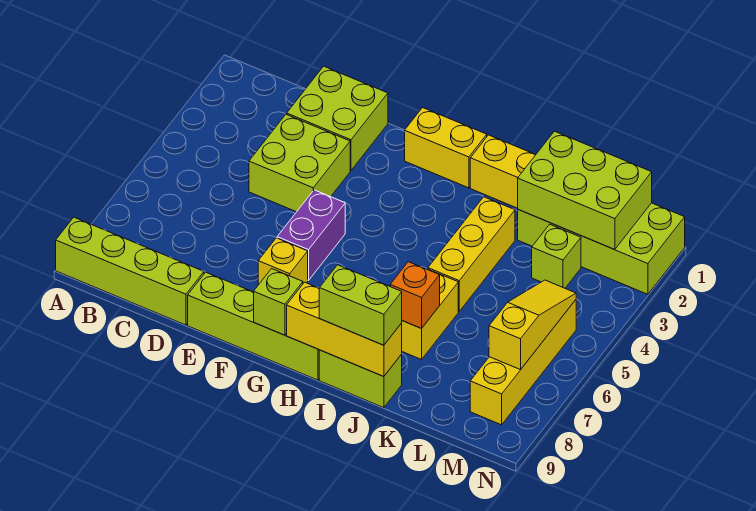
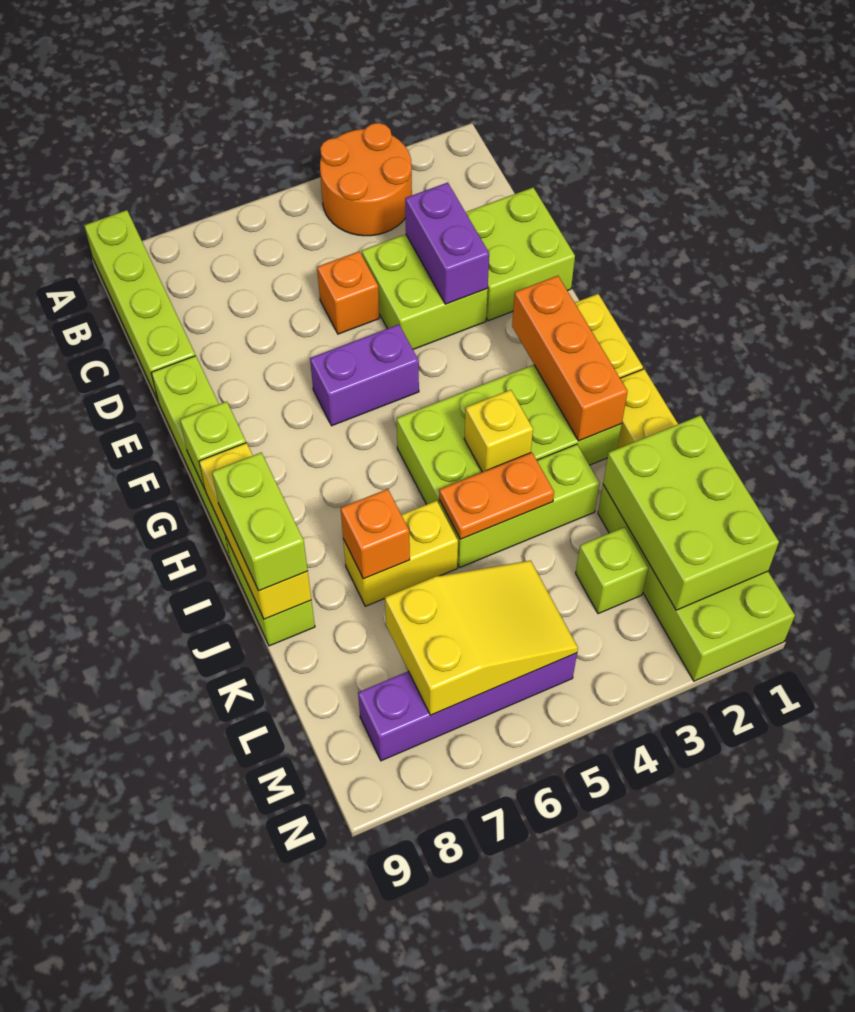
none -> orange 2x2 round brick [320,123,412,236]
none -> purple 1x2 brick [405,183,489,304]
none -> orange 1x1 brick [317,251,379,334]
yellow 1x1 brick [258,238,308,285] -> yellow 1x1 brick moved to [464,390,533,472]
none -> orange 1x3 brick [512,276,628,441]
none -> lime 2x4 brick [397,365,622,504]
yellow 1x3 brick [428,197,515,311] -> lime 1x3 brick [439,444,600,568]
none -> orange 1x2 plate [439,452,554,539]
yellow 1x4 brick [470,300,576,425] -> purple 1x4 brick [358,653,577,761]
yellow 1x3 slope [489,280,576,370] -> yellow 2x3 slope [385,561,578,715]

